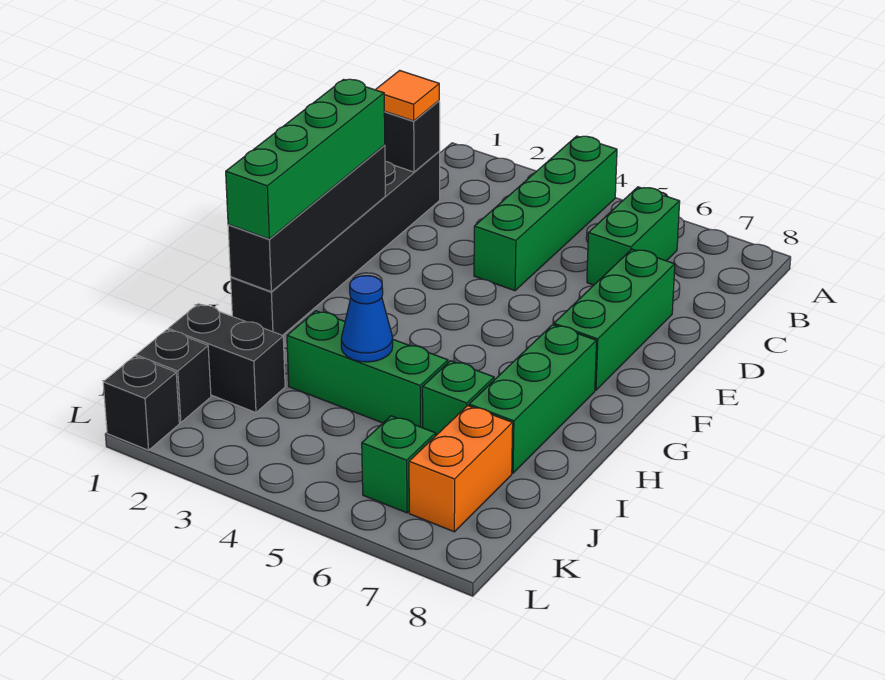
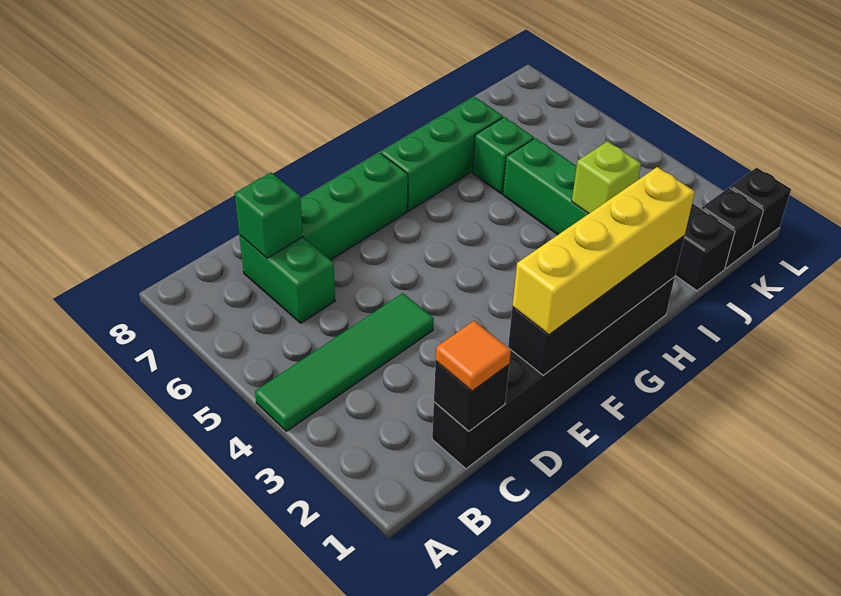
green 1x4 brick [474,136,617,291] -> green 1x4 tile [255,293,434,431]
green 1x2 brick [587,187,680,285] -> green 1x2 brick turned to [239,235,335,323]
green 1x4 brick [226,79,385,239] -> yellow 1x4 brick [512,167,695,334]
none -> lime 1x1 brick [572,141,641,214]
blue 1x1 cone [341,276,393,362] -> none
orange 1x2 brick [409,406,513,532] -> none
green 1x1 brick [362,416,436,513] -> green 1x1 brick moved to [235,172,303,258]

